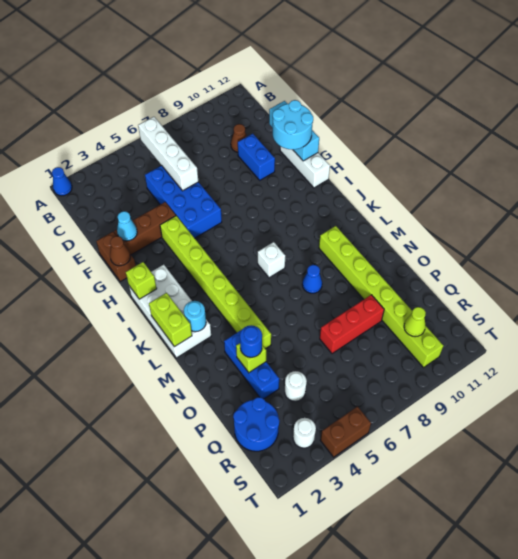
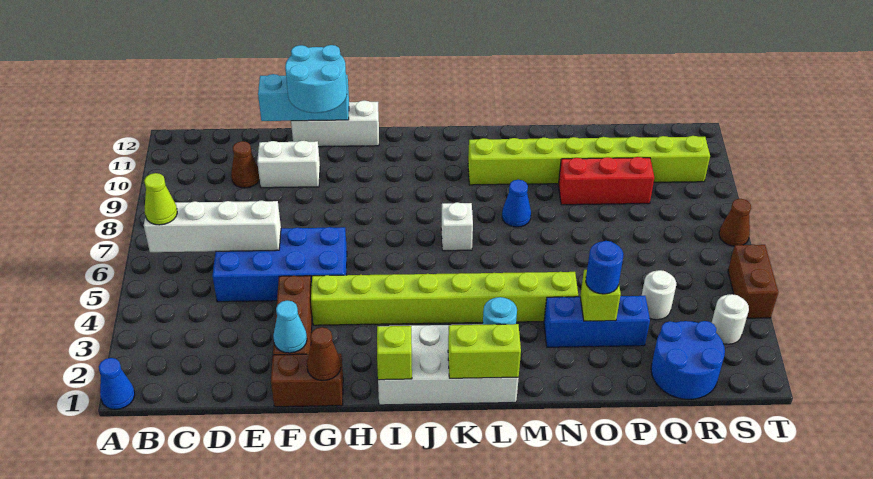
blue 1x2 brick [238,134,275,180] -> white 1x2 brick [257,141,320,188]
red 1x3 brick [320,295,384,354] -> red 1x3 brick turned to [558,157,654,205]
lime 1x1 cone [404,307,426,337] -> lime 1x1 cone moved to [144,173,177,225]
none -> brown 1x1 cone [719,199,751,246]

